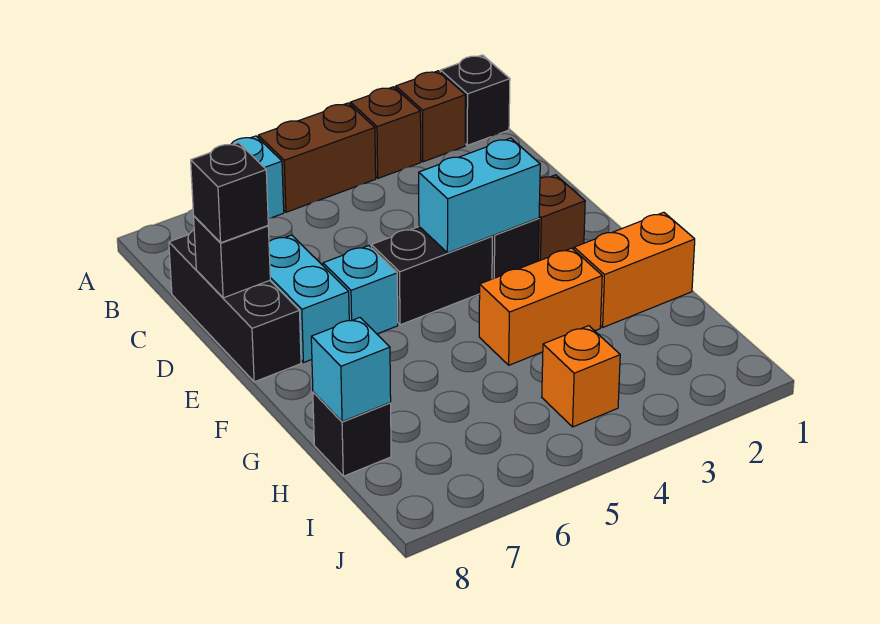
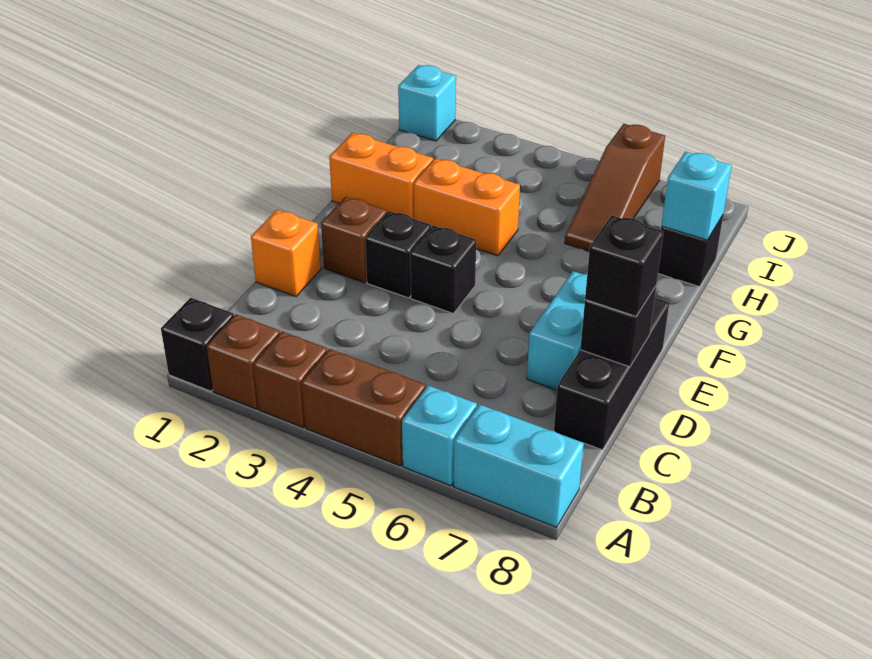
cyan 1x2 brick [419,138,540,253] -> cyan 1x2 brick moved to [454,404,584,527]
black 1x2 brick [371,227,492,325] -> black 1x1 brick [410,225,476,314]
cyan 1x1 brick [323,246,398,334] -> cyan 1x1 brick moved to [398,65,456,141]
none -> brown 1x3 slope [565,124,665,251]
orange 1x1 brick [542,326,620,427] -> orange 1x1 brick moved to [251,210,321,296]

